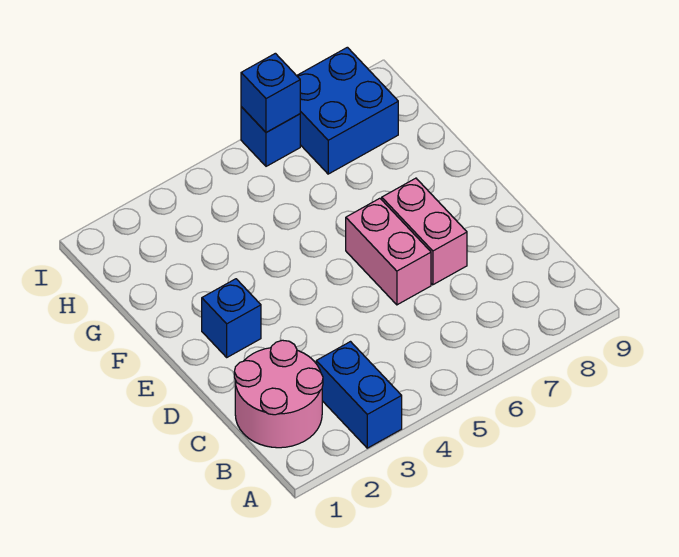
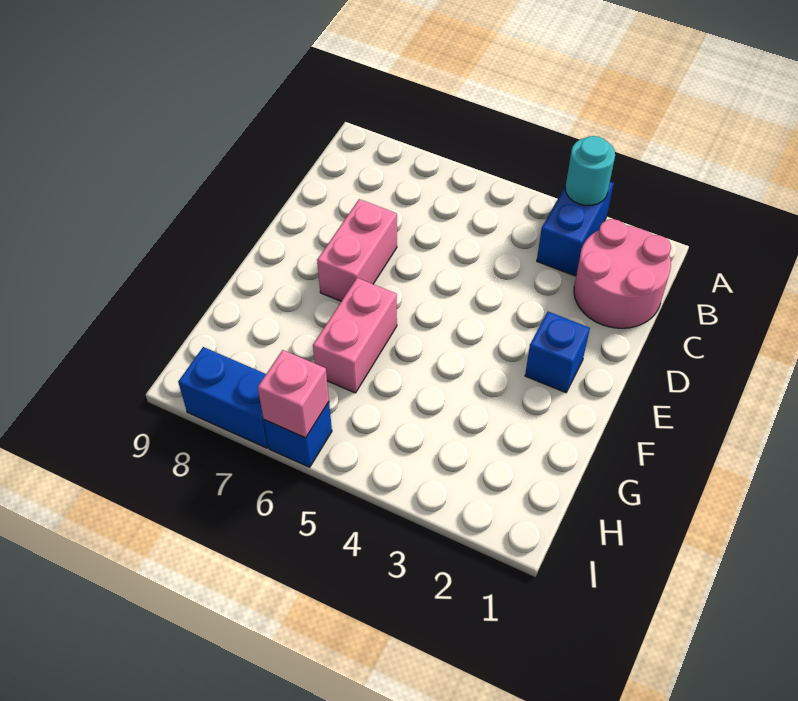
none -> cyan 1x1 round brick [565,136,615,206]
pink 1x2 brick [346,198,431,305] -> pink 1x2 brick moved to [313,278,397,393]
blue 2x2 brick [297,47,398,174] -> blue 1x2 brick [178,347,269,448]
blue 1x1 brick [241,53,300,132] -> pink 1x1 brick [258,350,329,438]

